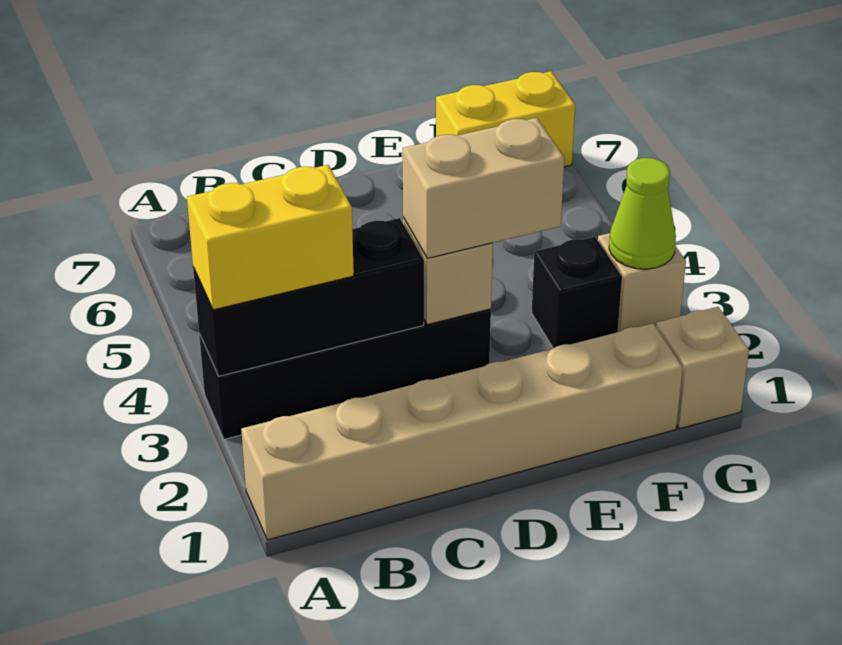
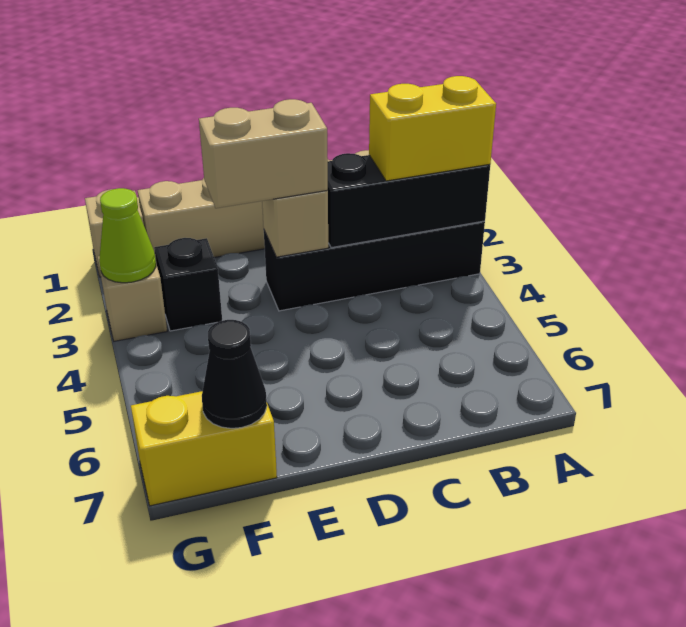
none -> black 1x1 cone [202,320,267,428]

